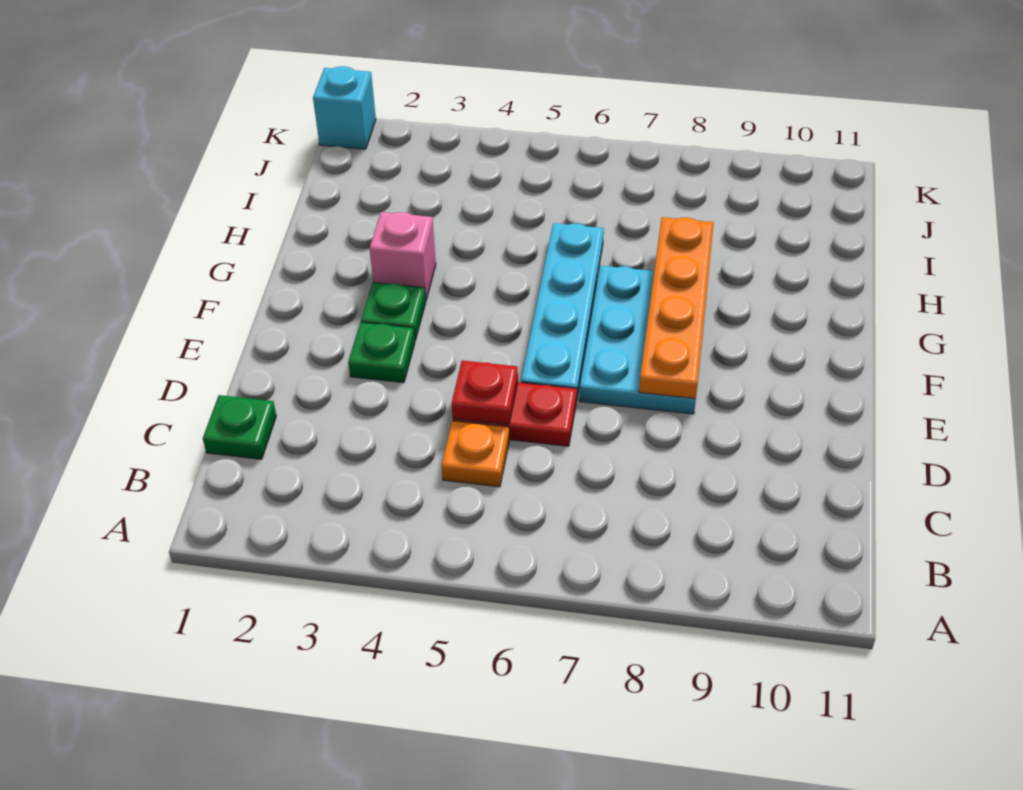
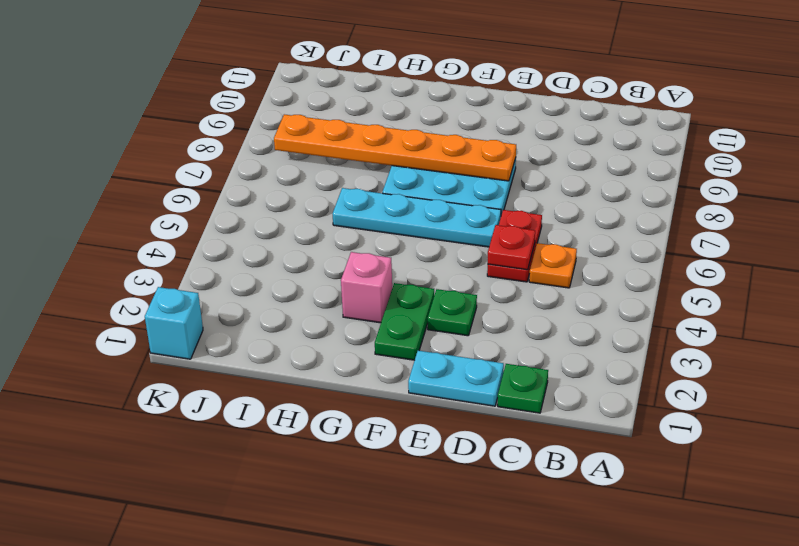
none -> cyan 1x2 plate [408,351,504,406]
orange 1x4 plate [639,217,714,399] -> orange 1x6 plate [274,114,516,181]
green 1x1 plate [361,282,426,340] -> green 1x2 plate [375,283,434,360]

